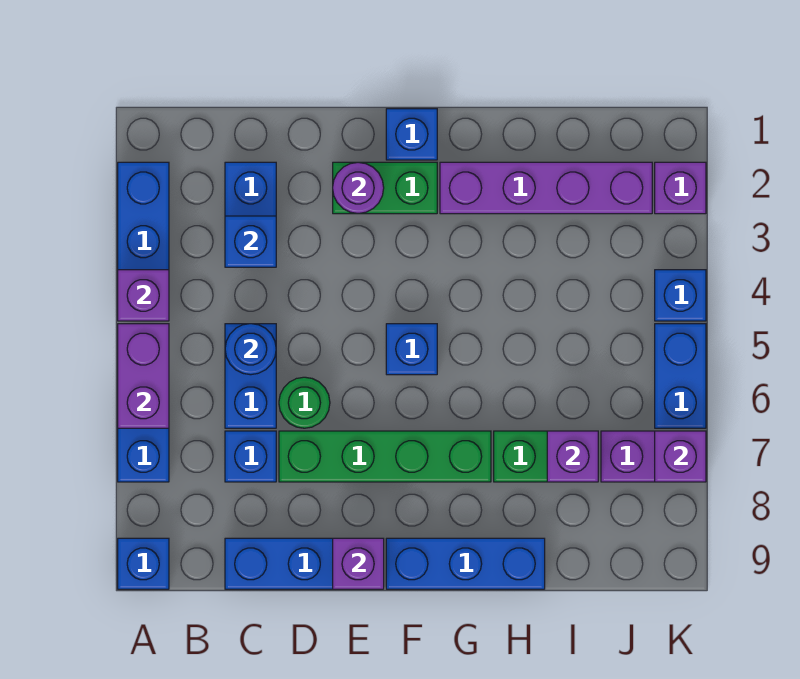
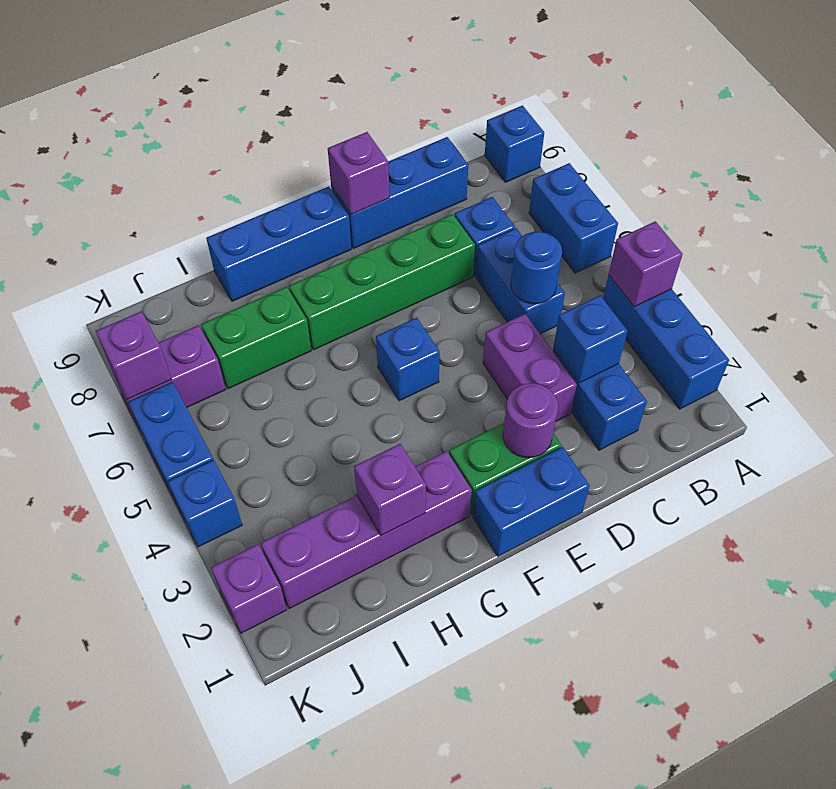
purple 1x2 brick [118,324,169,428] -> purple 1x2 brick moved to [483,314,577,421]
green 1x1 round brick [279,377,330,428] -> none
blue 1x1 brick [386,109,437,160] -> blue 1x2 brick [473,447,590,556]
purple 1x1 brick [547,431,598,482] -> purple 1x1 brick moved to [354,444,426,535]

